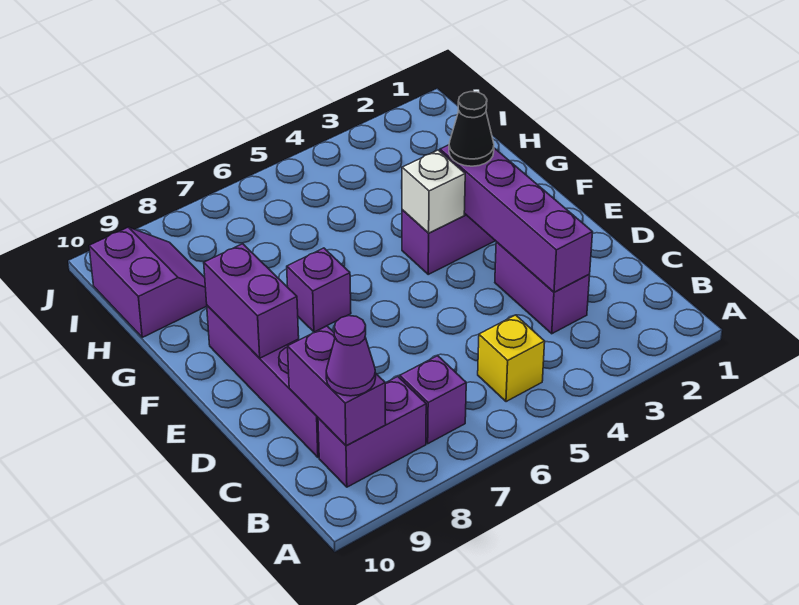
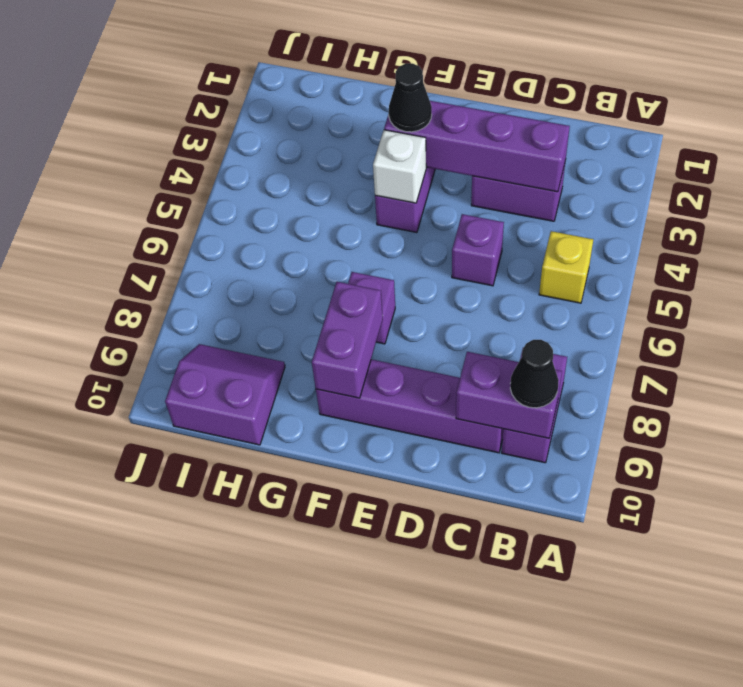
purple 1x1 brick [400,356,466,444] -> purple 1x1 brick moved to [452,214,504,286]
purple 1x1 cone [326,316,376,396] -> black 1x1 cone [510,340,559,408]
purple 1x2 brick [204,244,299,358] -> purple 1x2 brick turned to [312,282,383,398]

